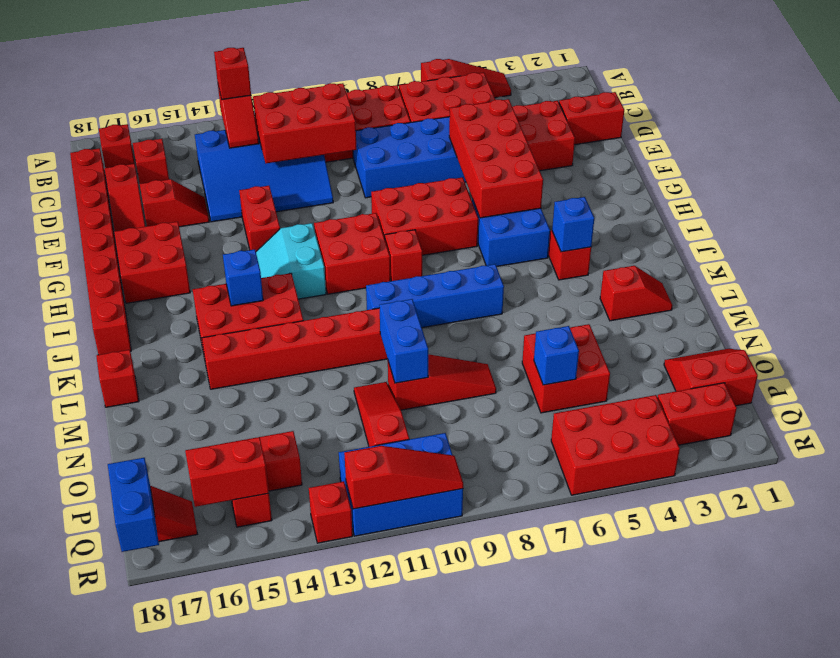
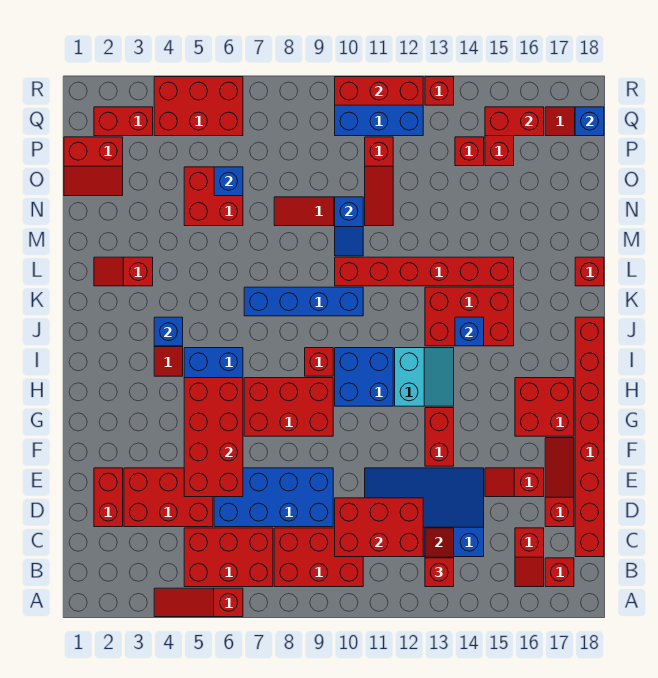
red 1x2 brick [559,92,624,145] -> red 1x2 brick turned to [94,468,123,527]
red 2x2 brick [314,213,390,294] -> blue 2x2 brick [335,348,393,406]
blue 1x2 brick [379,299,428,383] -> blue 1x2 slope [335,197,363,256]
blue 1x2 brick [108,458,159,552] -> blue 1x1 brick [575,107,604,136]
red 1x3 slope [344,446,463,509] -> red 1x3 brick [335,77,423,105]

